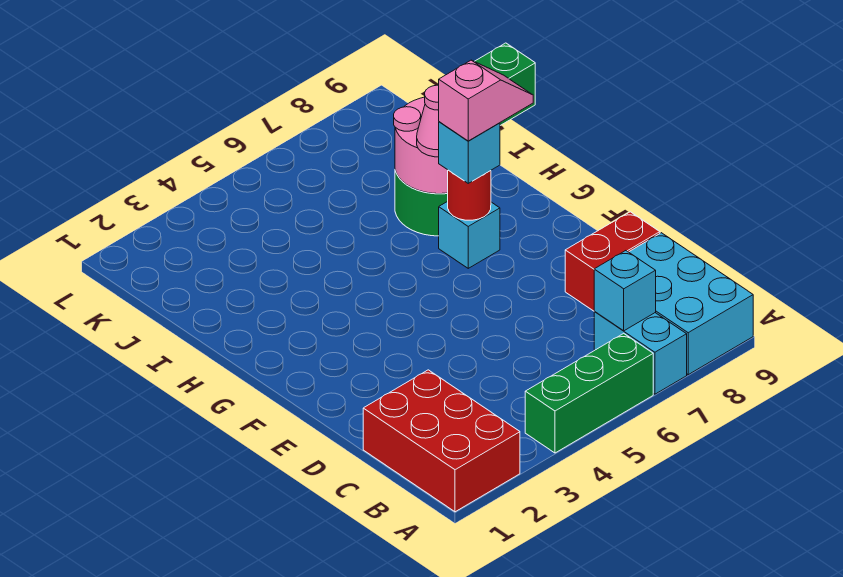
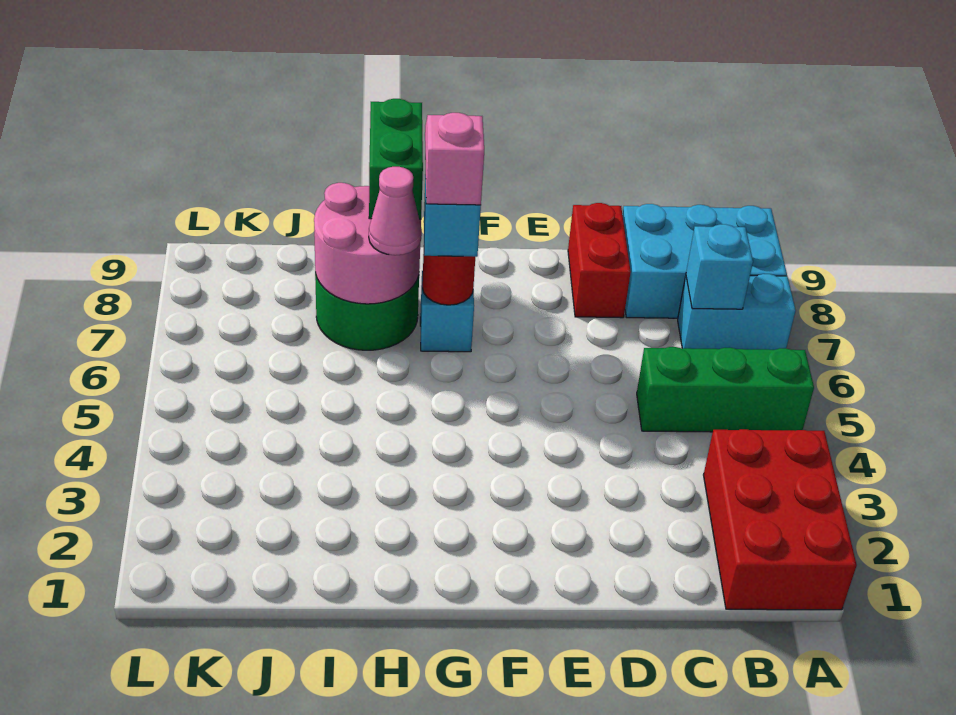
red 2x3 brick [363,370,520,512] -> red 2x3 brick turned to [704,429,857,610]
green 1x3 brick [525,333,653,453] -> green 1x3 brick turned to [637,347,814,432]

